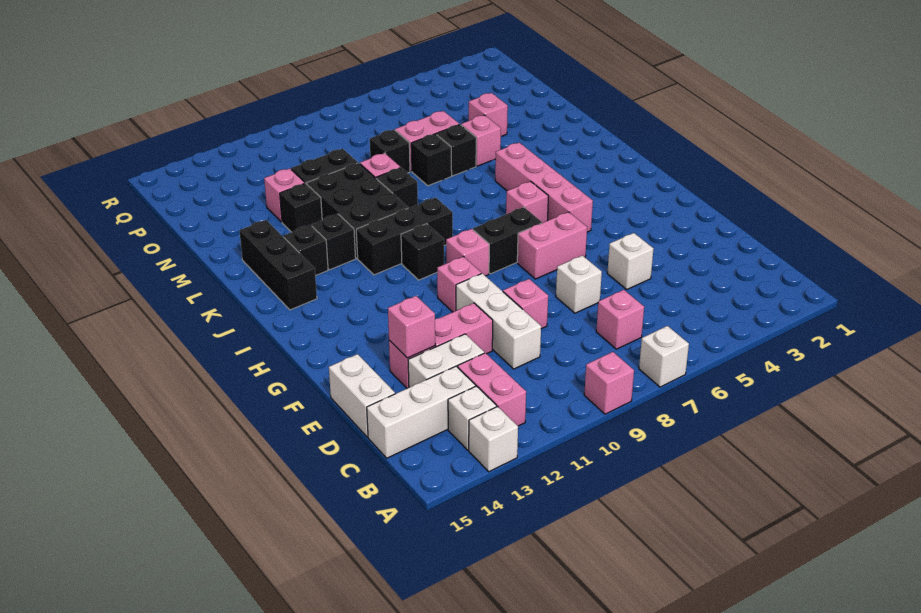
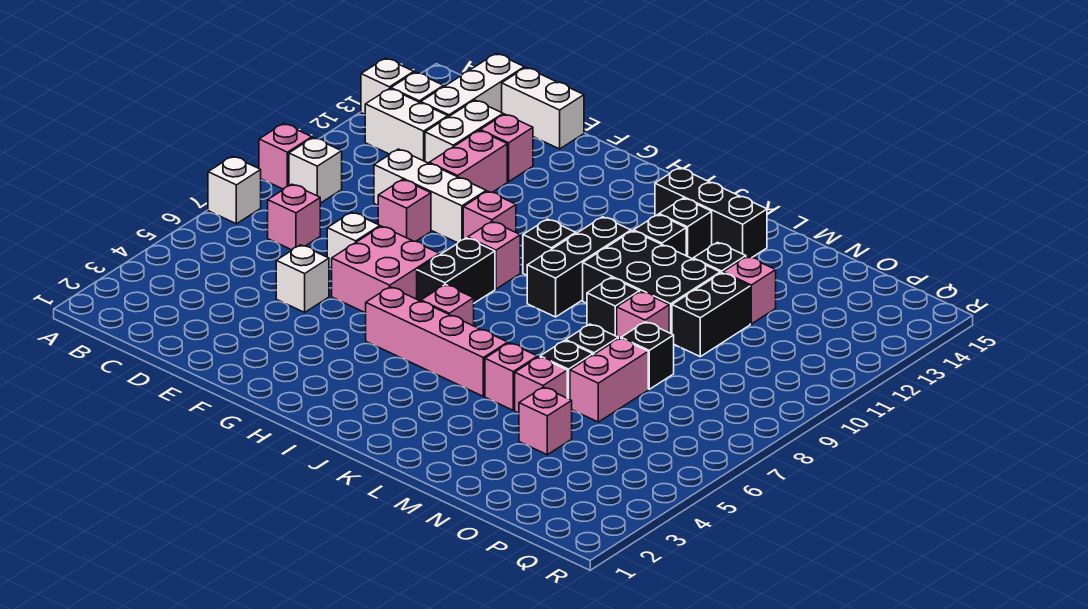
none -> white 1x1 brick [289,138,342,203]
pink 1x2 brick [458,353,526,426] -> white 1x2 brick [365,89,448,161]
pink 1x1 brick [388,296,435,358] -> pink 1x1 brick moved to [485,343,538,410]
pink 1x2 brick [517,212,587,279] -> pink 2x2 brick [332,226,440,313]

